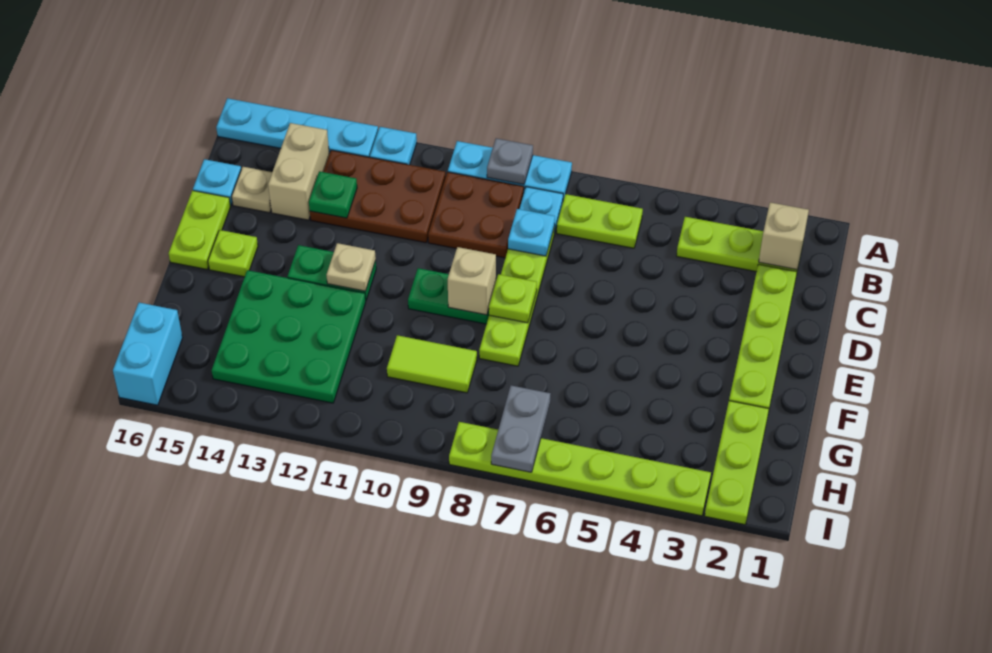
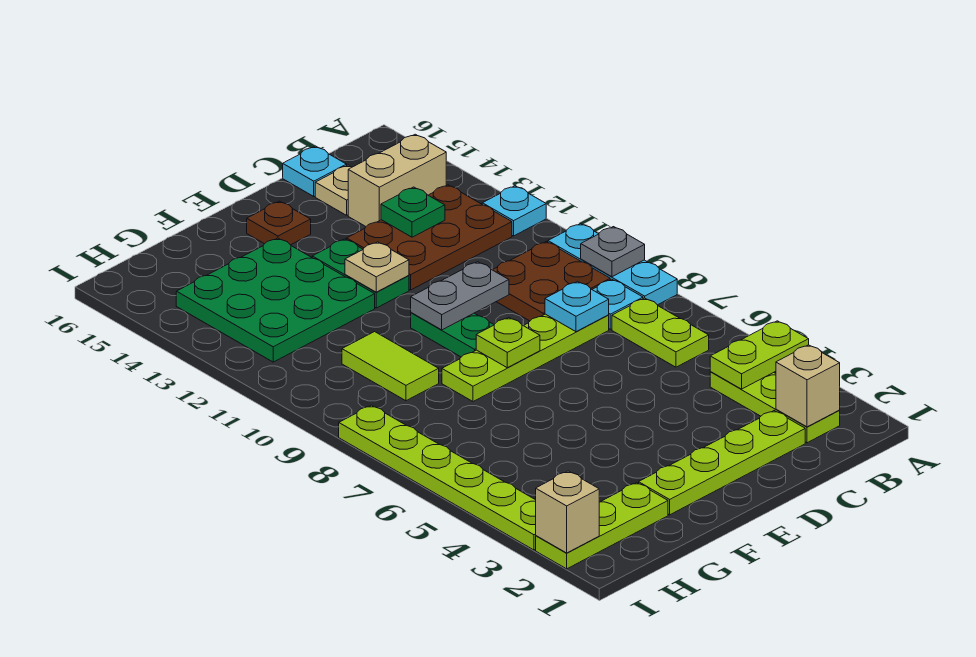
cyan 1x4 plate [216,98,378,157] -> none
brown 2x3 plate [310,150,446,243] -> brown 2x3 plate turned to [347,185,512,290]
lime 1x2 plate [169,191,231,269] -> lime 1x2 plate moved to [710,321,809,389]
tan 1x1 brick [448,247,496,315] -> tan 1x1 brick moved to [536,471,599,553]
lime 1x1 plate [208,230,258,277] -> brown 1x1 plate [247,201,311,245]
grey 1x2 plate [491,385,550,472] -> grey 1x2 plate moved to [411,262,509,330]
cyan 1x2 brick [113,303,183,405] -> none

